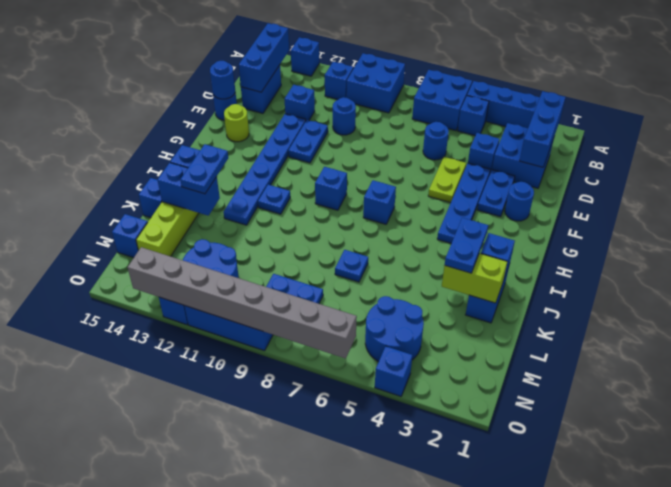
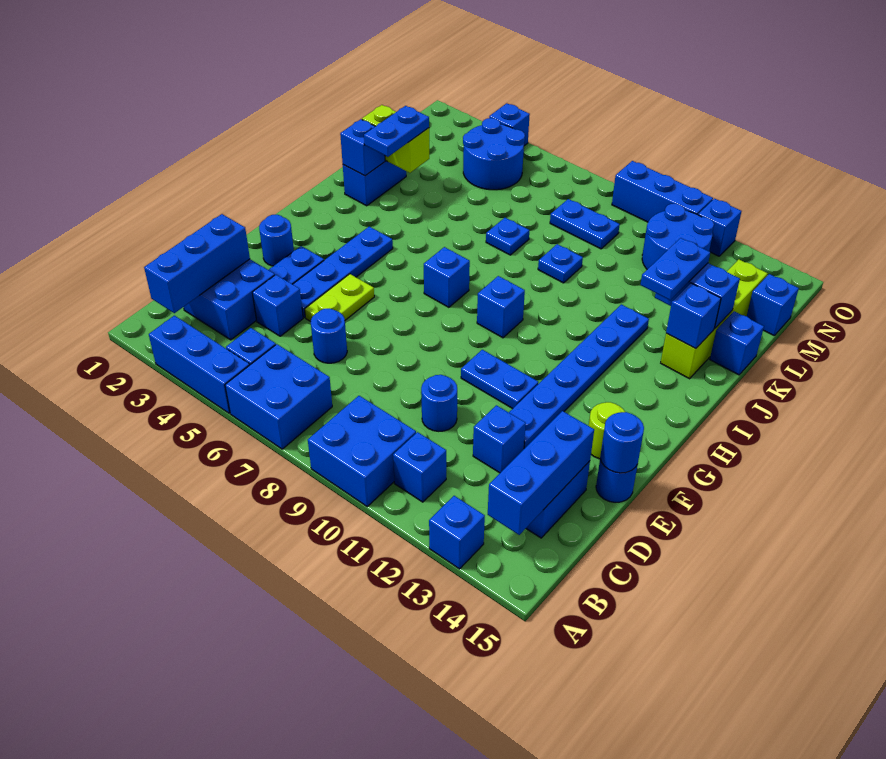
blue 1x2 plate [288,120,328,163] -> blue 1x2 plate turned to [461,350,538,409]
blue 1x1 plate [258,185,290,214] -> blue 1x1 plate moved to [538,244,583,283]
grey 1x8 brick [128,247,357,358] -> none

